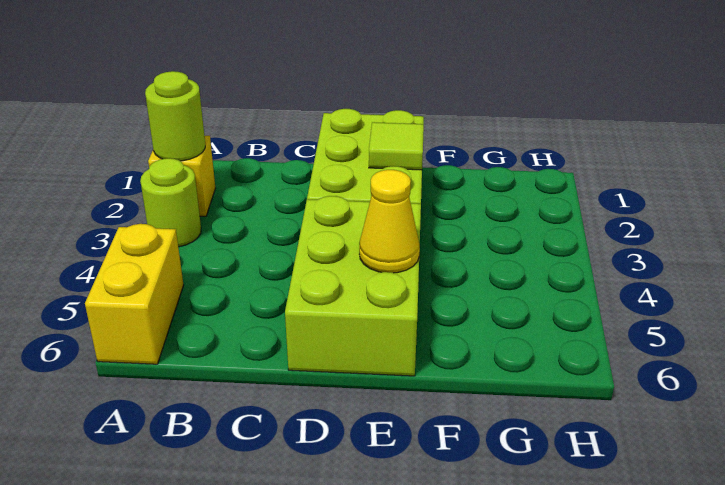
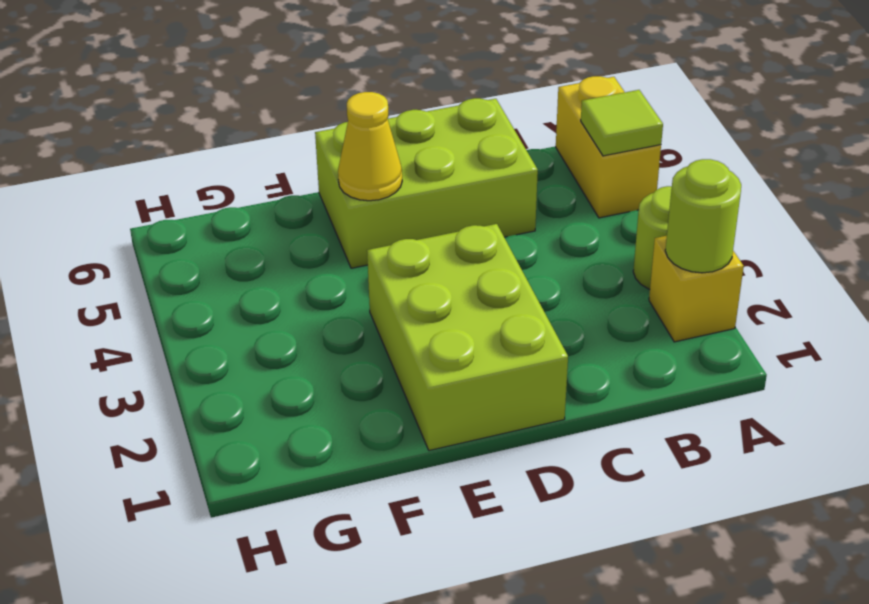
lime 2x3 brick [285,196,421,376] -> lime 2x3 brick turned to [315,98,538,268]
lime 1x1 tile [369,122,424,170] -> lime 1x1 tile moved to [581,90,663,156]

